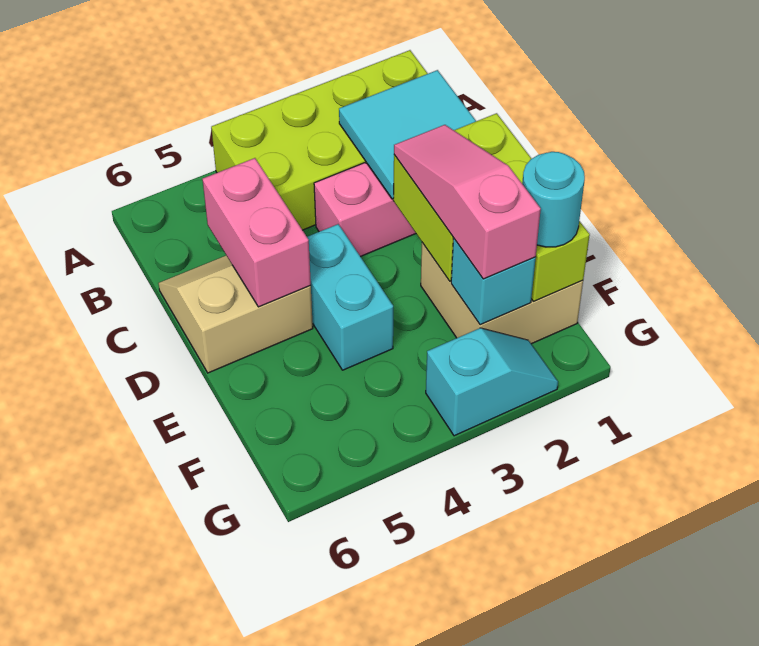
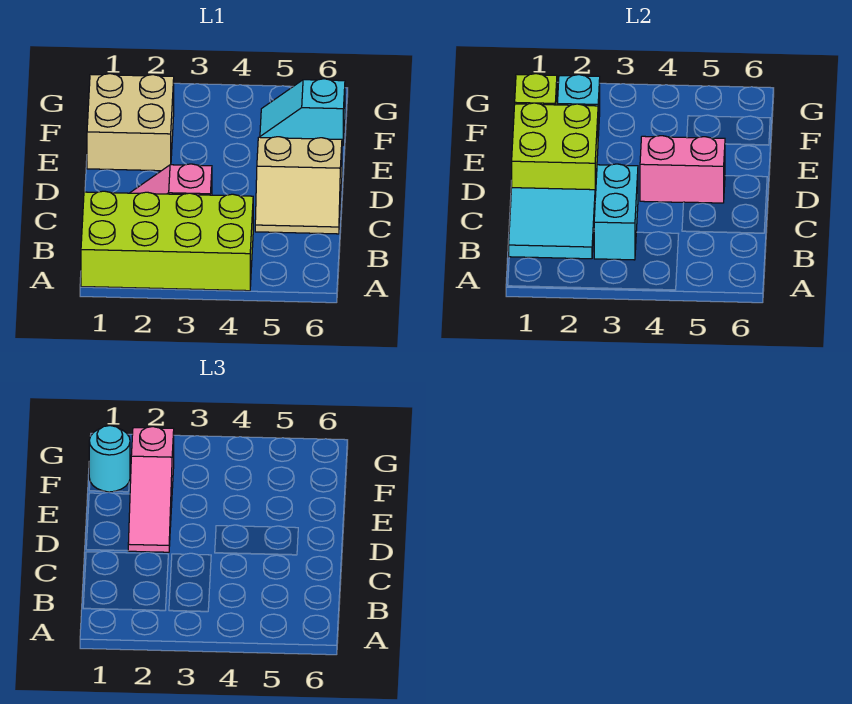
pink 1x2 brick [203,158,311,307] -> pink 1x2 brick turned to [640,136,725,203]
cyan 1x2 brick [307,224,393,370] -> cyan 1x2 brick moved to [594,164,638,260]
cyan 1x2 slope [426,328,558,436] -> cyan 1x2 slope moved to [260,79,345,146]

